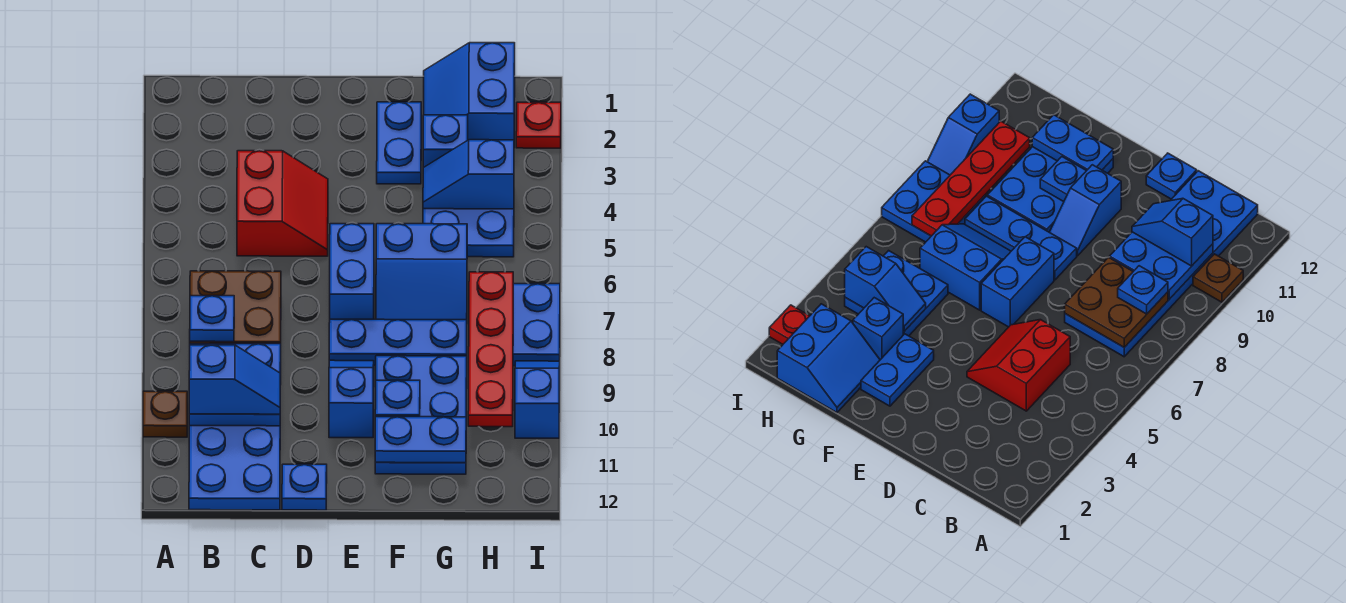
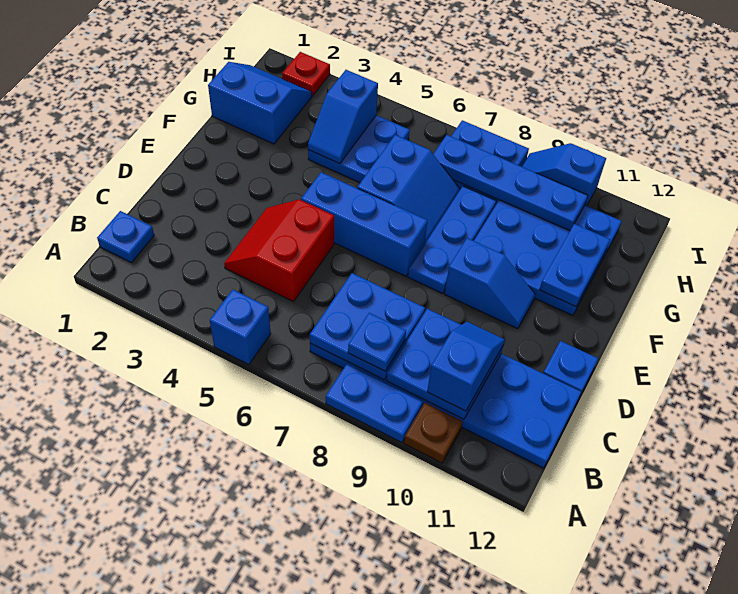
brown 2x2 plate [190,271,281,344] -> blue 2x2 plate [310,273,425,380]
red 2x2 slope [237,151,328,256] -> red 2x2 slope turned to [224,199,334,302]
blue 1x2 brick [330,224,374,319] -> blue 1x3 brick [301,172,428,276]
blue 1x2 slope [329,360,374,438] -> blue 1x2 slope turned to [445,238,535,329]
blue 1x2 plate [377,102,421,184] -> blue 1x2 plate moved to [326,364,423,442]
blue 2x3 plate [375,356,467,474] -> blue 3x3 plate [474,200,622,315]
blue 1x1 plate [375,380,420,417] -> blue 1x1 plate moved to [97,211,154,263]
blue 2x2 slope [424,43,515,140] -> blue 2x2 slope turned to [208,62,312,144]
blue 1x1 brick [423,115,468,168] -> blue 1x1 brick moved to [210,290,271,365]
red 1x4 plate [468,272,513,427] -> blue 1x4 plate [433,135,588,231]

